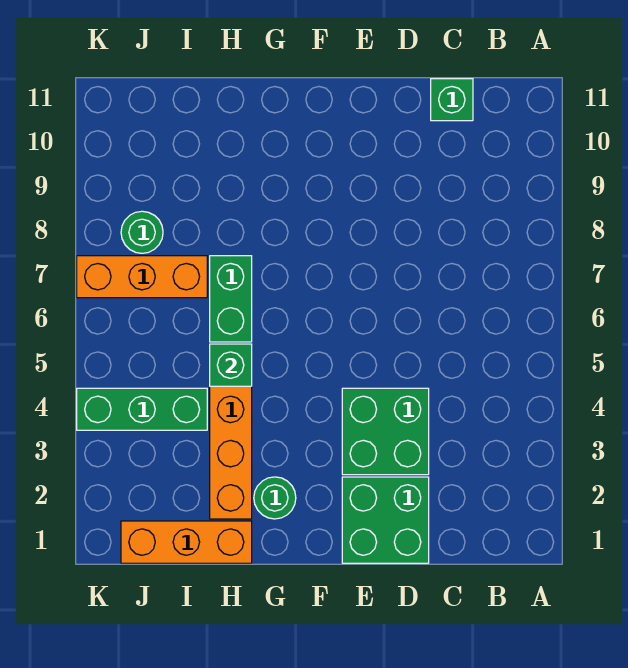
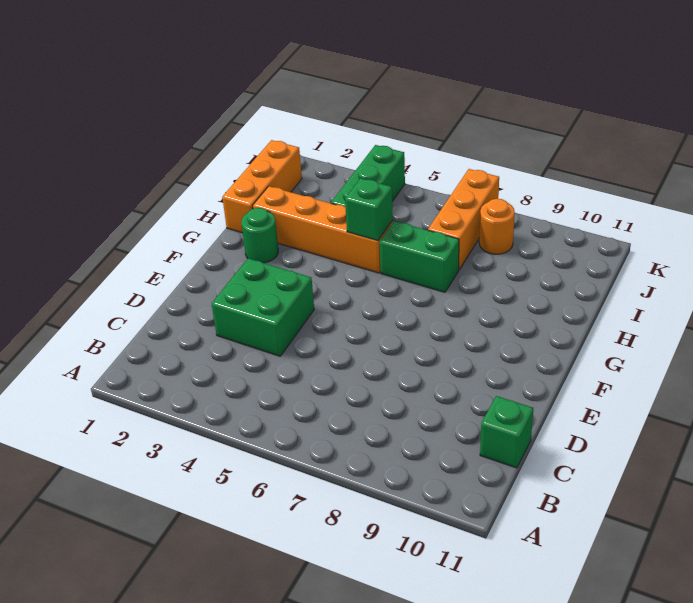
green 2x2 brick [342,477,429,563] -> none
green 1x1 round brick [121,211,163,253] -> orange 1x1 round brick [479,199,515,254]

